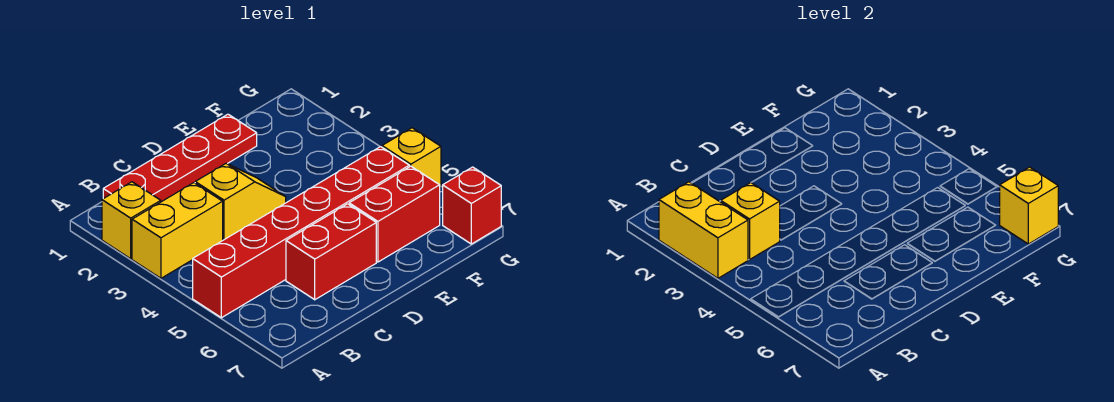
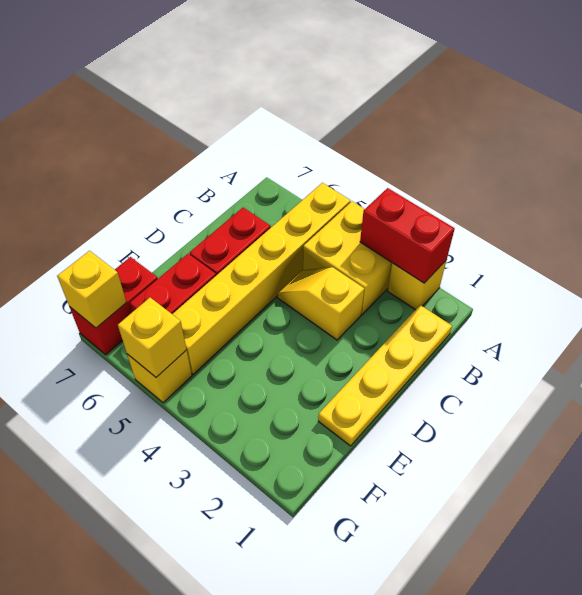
yellow 1x2 brick [659,182,748,278] -> red 1x2 brick [360,188,455,283]
yellow 1x2 brick [132,183,223,278] -> yellow 2x2 brick [303,201,392,314]
red 1x6 brick [193,147,409,318] -> yellow 1x6 brick [172,183,351,374]
red 1x4 plate [103,114,257,202] -> yellow 1x4 plate [318,305,452,446]
yellow 1x1 brick [721,183,780,260] -> yellow 1x1 brick moved to [118,298,187,377]
yellow 1x2 slope [195,163,286,240] -> yellow 1x2 slope turned to [277,267,364,340]
red 1x1 brick [443,167,501,244] -> red 1x2 brick [70,257,158,355]

